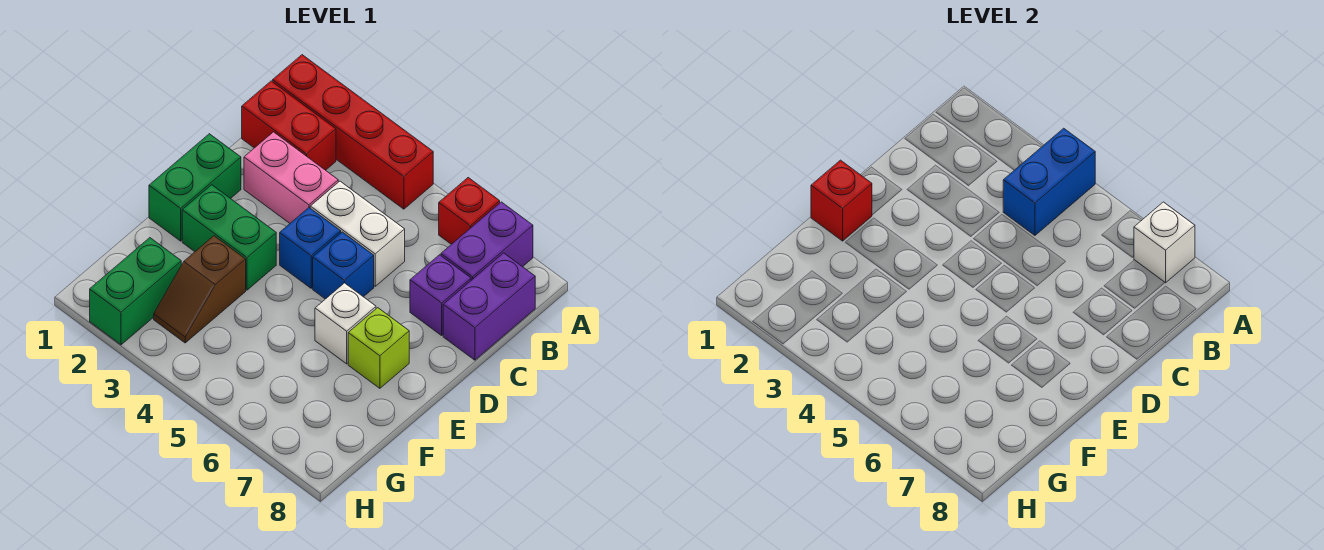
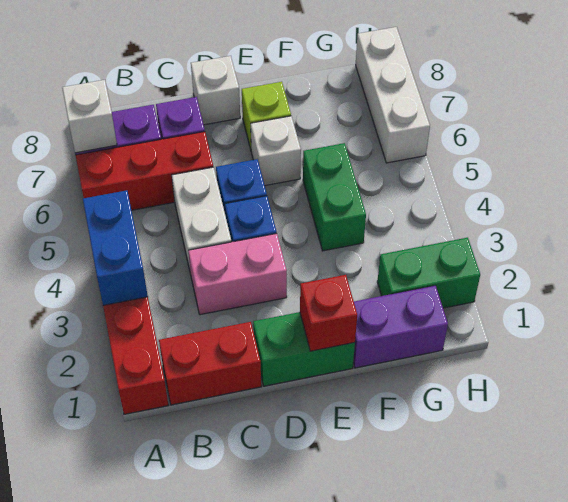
blue 1x2 brick [1003,128,1095,235] -> blue 1x2 brick turned to [83,190,148,305]
red 1x1 brick [439,178,500,244] -> red 1x3 brick [75,132,213,210]
red 1x2 brick [242,81,336,170] -> red 1x2 brick turned to [159,322,261,405]
purple 1x2 brick [443,253,535,360] -> purple 1x2 brick moved to [353,286,448,368]
pink 1x2 brick [244,132,338,223] -> pink 1x2 brick turned to [188,233,287,315]
none -> white 1x1 brick [191,56,240,125]
green 1x2 brick [182,185,276,290] -> green 1x2 brick moved to [303,143,366,251]
brown 1x2 slope [154,236,246,343] -> none
none -> white 1x3 brick [356,27,430,163]

